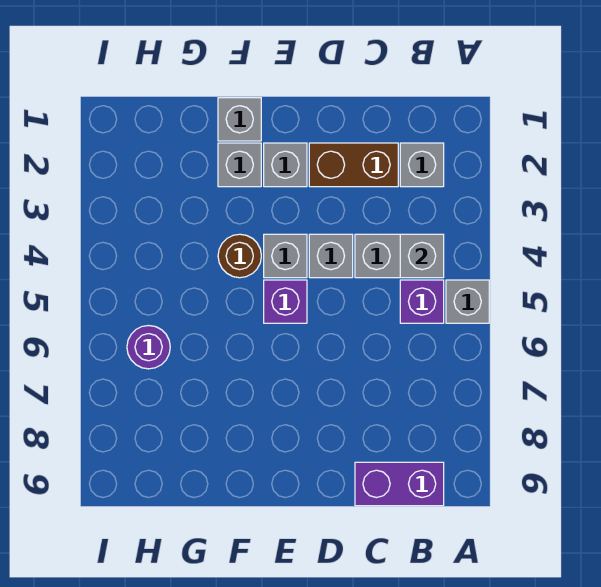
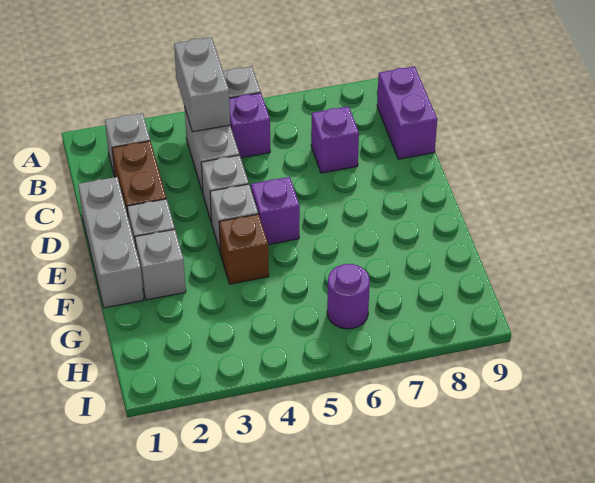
grey 1x1 brick [400,234,444,278] -> grey 1x2 brick [174,37,230,132]
none -> purple 1x1 brick [311,106,359,173]
grey 1x1 brick [218,98,261,141] -> grey 1x3 brick [78,177,144,308]
brown 1x1 round brick [218,234,261,278] -> brown 1x1 brick [219,214,269,284]

